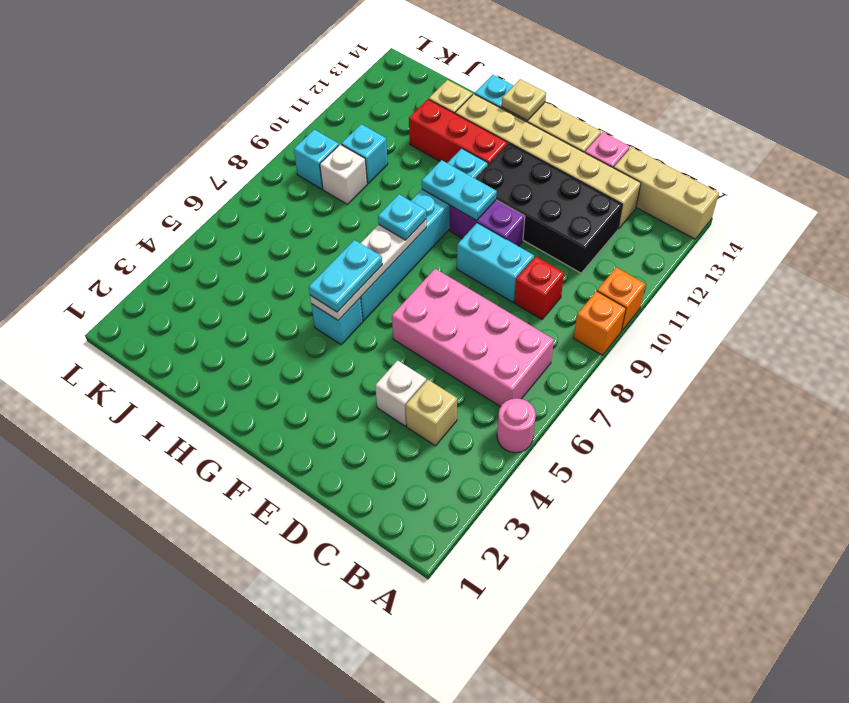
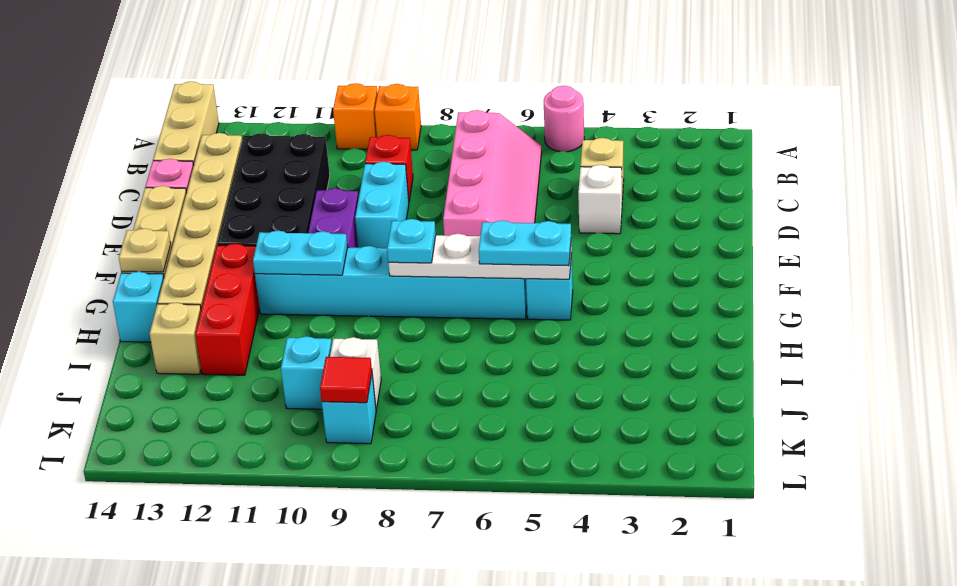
pink 2x4 brick [392,269,554,407] -> pink 2x4 slope [443,110,542,236]
cyan 1x2 plate [422,160,497,220] -> cyan 1x2 plate turned to [253,231,347,275]
none -> red 1x1 tile [320,357,372,403]

